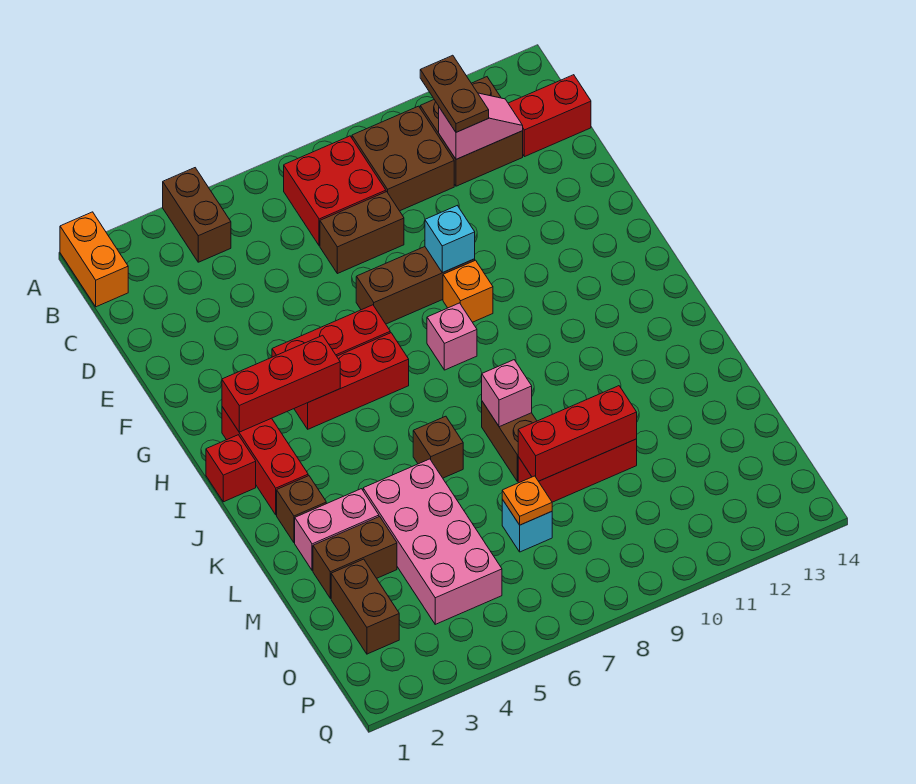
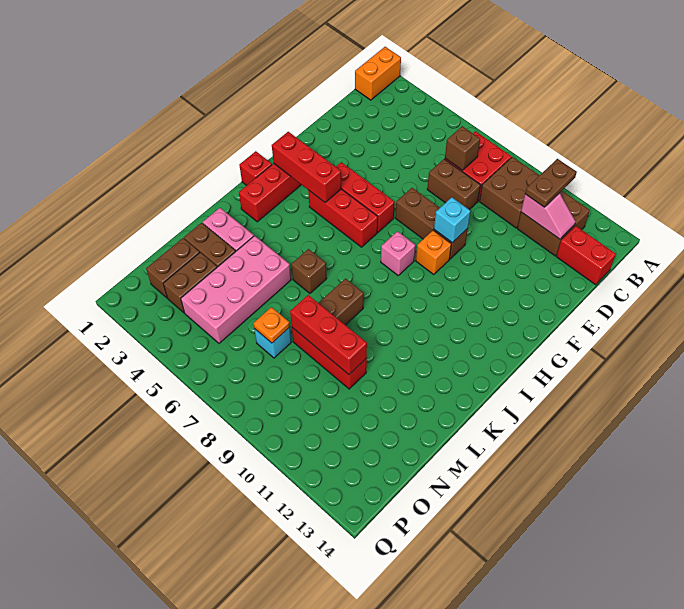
brown 1x2 brick [163,168,231,262] -> brown 1x2 brick moved to [163,252,217,313]
brown 1x1 brick [277,476,326,543] -> brown 1x1 brick moved to [445,126,480,170]
pink 1x1 brick [482,360,532,427] -> none

